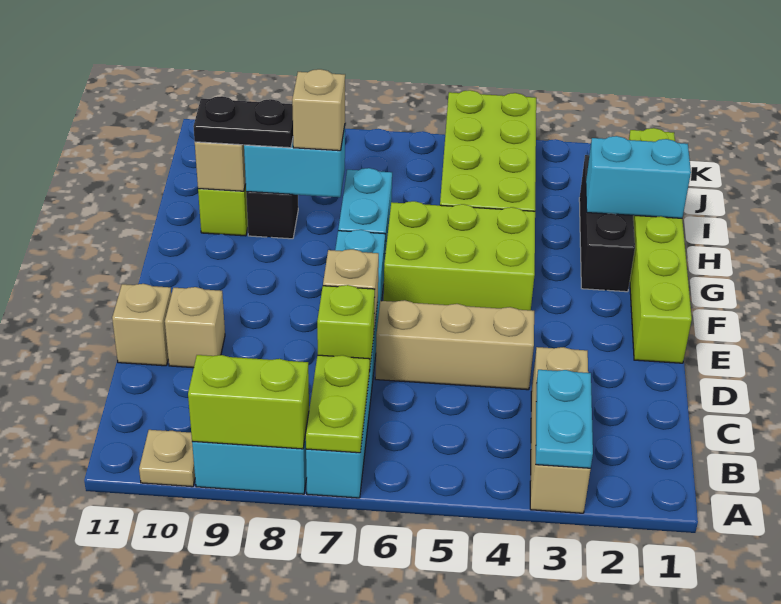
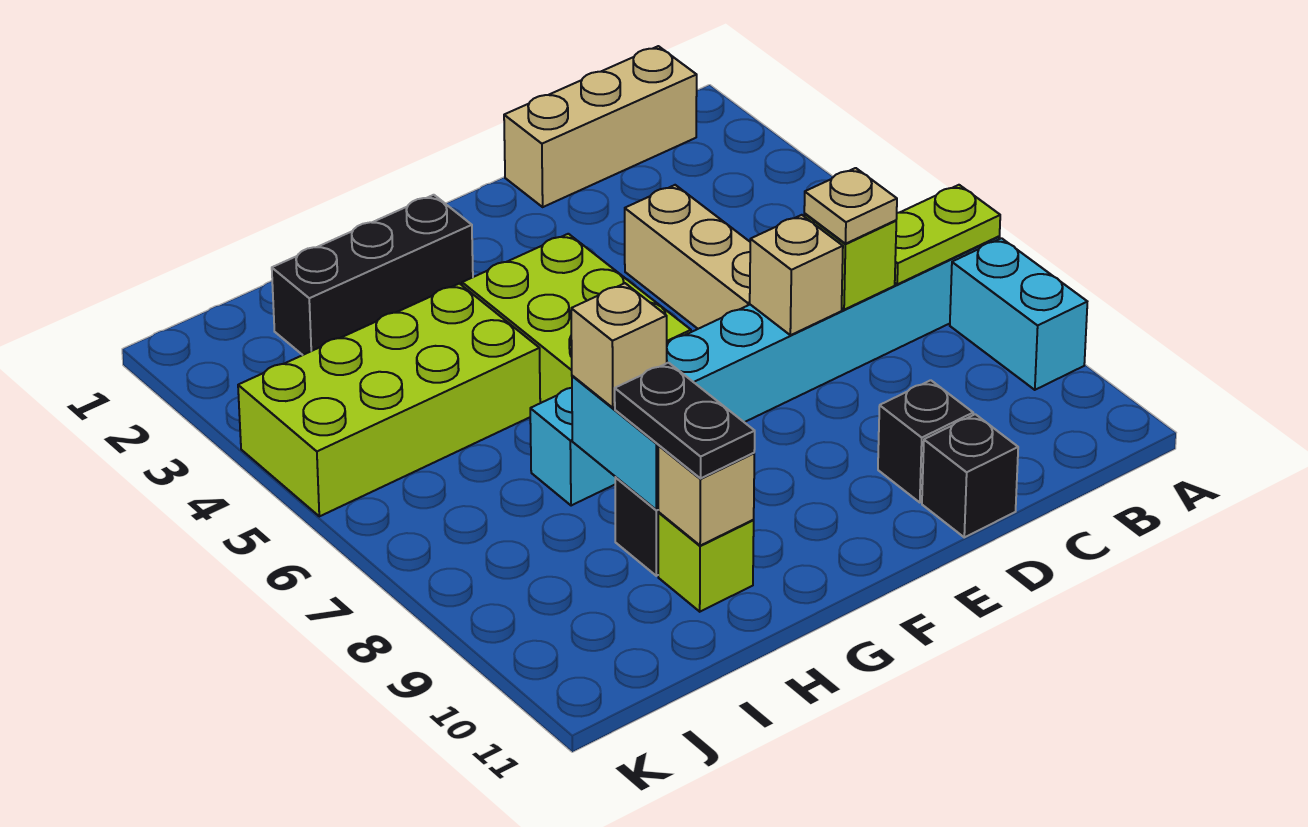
tan 1x3 brick [530,347,591,513] -> tan 1x3 brick moved to [504,46,697,207]
cyan 1x2 plate [536,370,593,468] -> none
lime 1x2 brick [188,355,309,449] -> none
tan 1x1 plate [139,430,195,487] -> tan 1x1 plate moved to [804,168,897,244]
tan 1x1 brick [165,287,225,368] -> black 1x1 brick [878,380,973,502]
tan 1x1 brick [112,284,171,366] -> black 1x1 brick [922,414,1018,537]
lime 1x6 brick [629,128,692,363] -> none
cyan 1x2 brick [586,136,691,218] -> none

